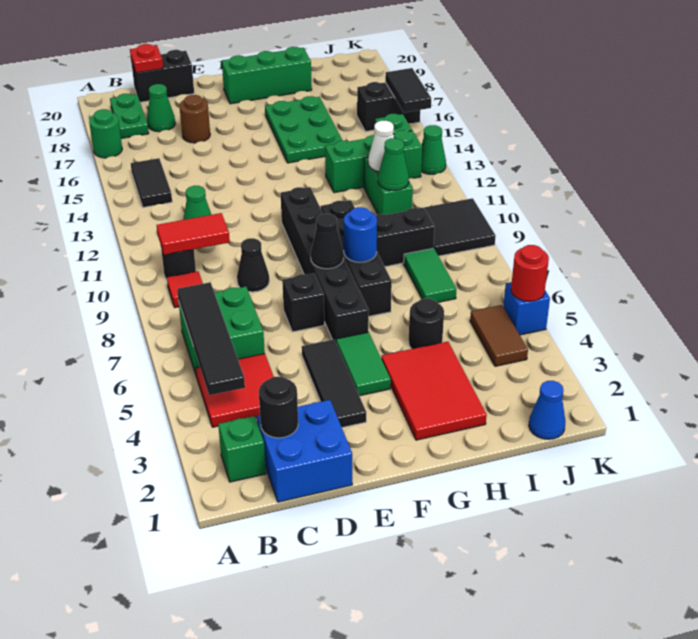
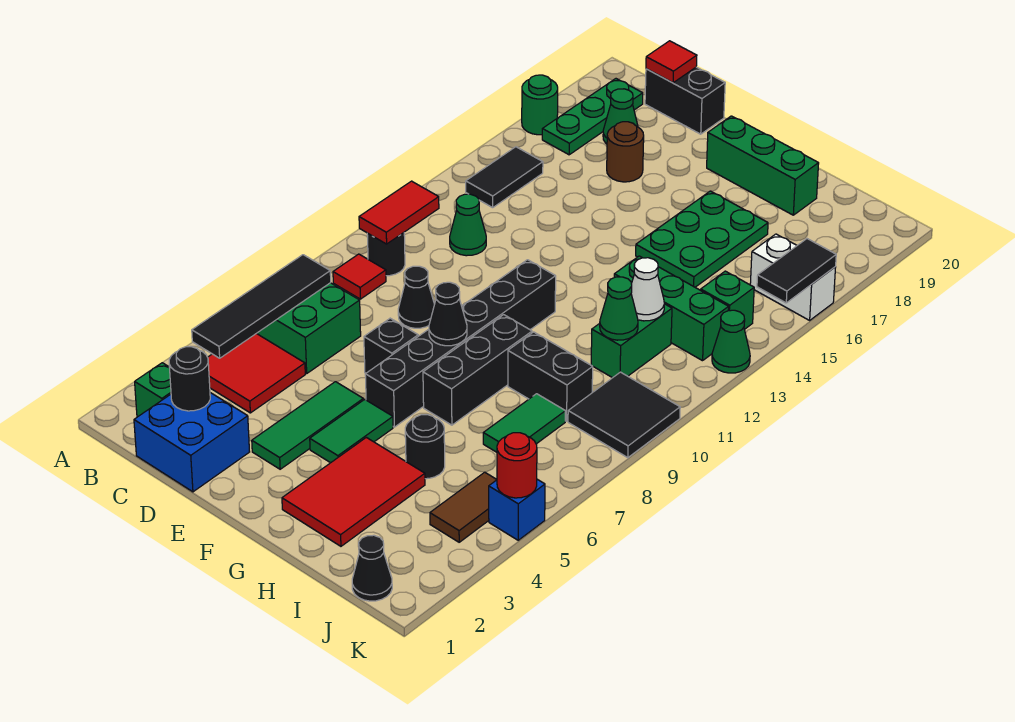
red 1x2 tile [157,213,230,255] -> red 1x2 tile turned to [359,181,439,244]
green 1x2 plate [110,94,149,138] -> green 1x3 plate [542,79,643,155]
red 1x1 plate [130,44,163,73] -> red 1x1 tile [646,41,697,83]
black 1x3 tile [302,339,366,428] -> green 1x3 tile [252,382,363,469]
black 1x4 brick [321,200,392,316] -> black 1x3 brick [423,315,532,425]
blue 1x1 round brick [344,207,377,262] -> none
blue 1x1 cone [529,381,566,439] -> black 1x1 cone [352,535,392,601]
black 1x2 brick [357,82,420,132] -> white 1x2 brick [750,234,836,320]

